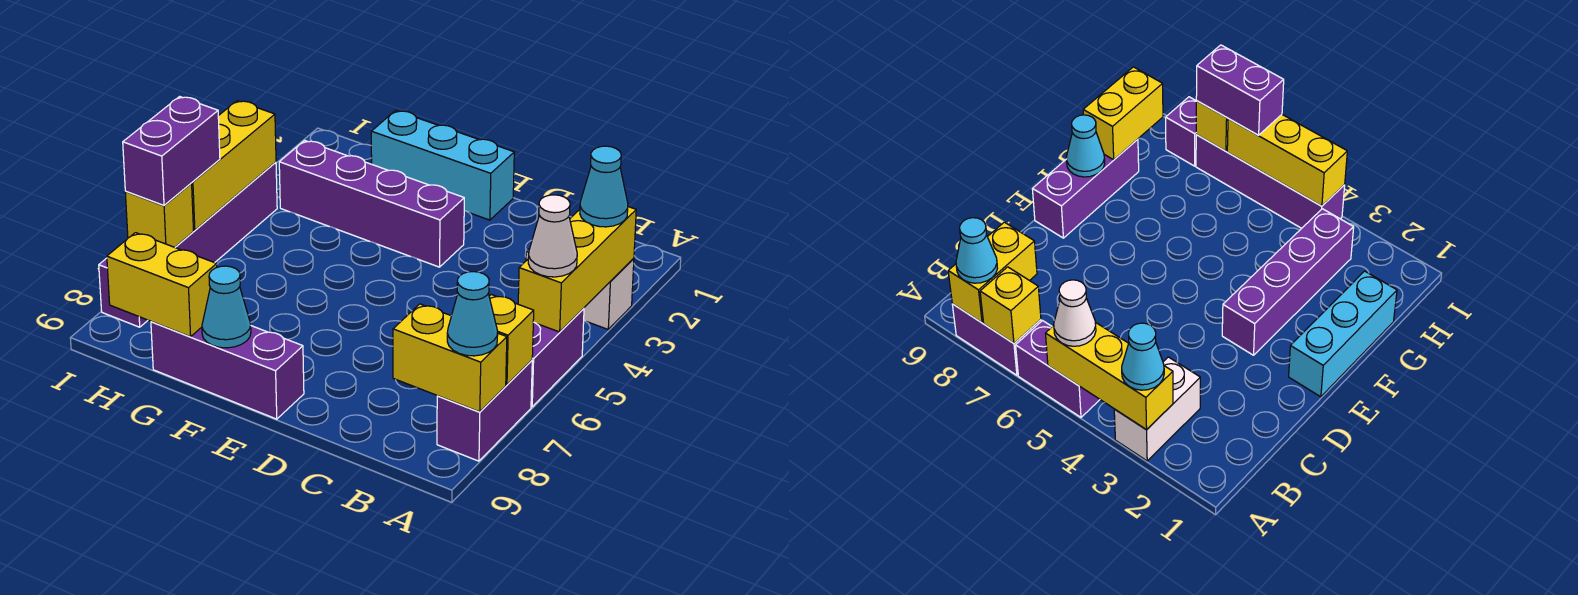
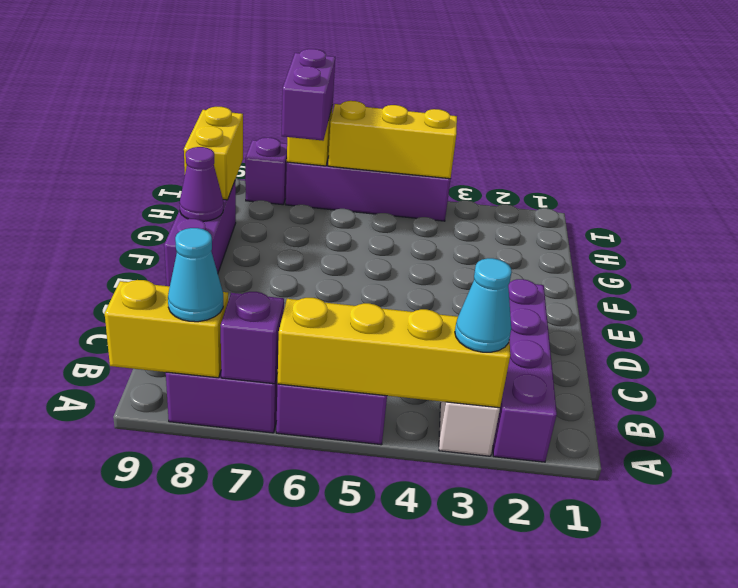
yellow 1x3 brick [518,207,636,332] -> yellow 1x4 brick [277,298,510,408]
white 1x1 cone [528,195,577,277] -> none
yellow 1x1 brick [489,294,534,385] -> purple 1x1 brick [221,292,284,384]
yellow 1x2 brick [393,304,507,412] -> yellow 1x2 brick turned to [105,280,228,378]
cyan 1x3 brick [371,110,514,220] -> none
purple 1x4 brick [279,140,464,267] -> purple 1x4 brick moved to [493,279,557,462]
cyan 1x1 cone [202,266,251,348] -> purple 1x1 cone [180,147,223,221]
purple 1x2 brick [123,97,220,205] -> purple 1x2 brick turned to [282,49,335,141]

